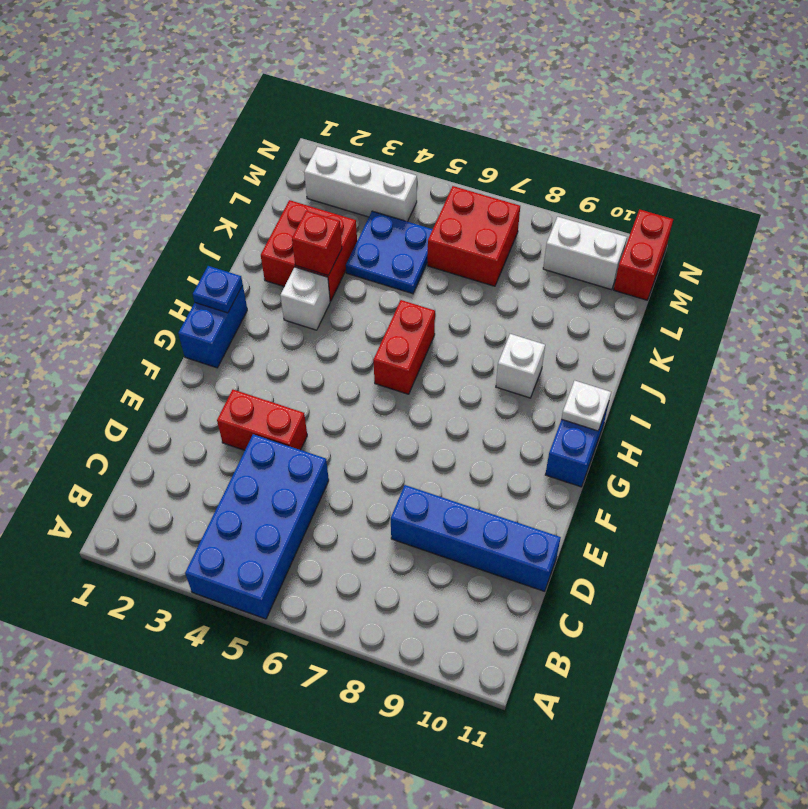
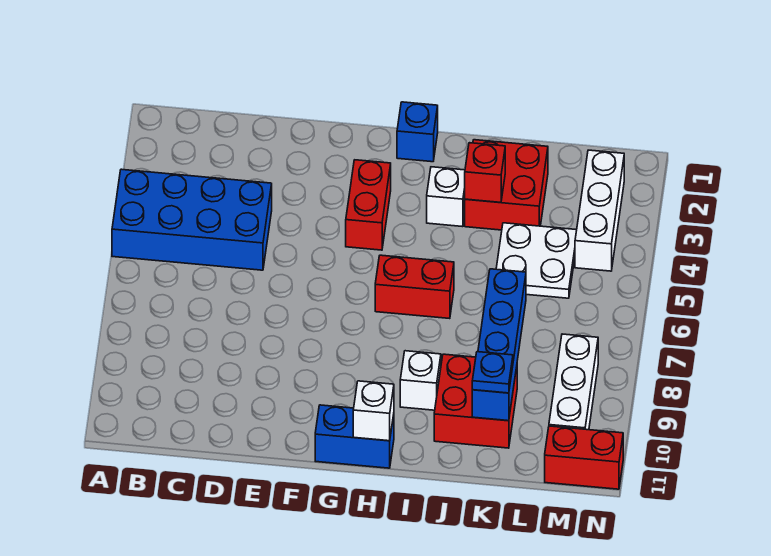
blue 1x4 brick [391,485,561,591] -> blue 1x4 brick moved to [472,269,526,421]
red 1x2 brick [217,390,307,450] -> red 1x2 brick moved to [346,160,391,250]
blue 1x2 brick [178,285,247,368] -> blue 1x1 brick [397,102,438,162]
blue 1x1 plate [193,266,243,313] -> blue 1x1 plate moved to [472,352,513,393]
white 1x1 plate [562,381,611,431] -> white 1x1 brick [353,381,394,441]
blue 2x2 plate [346,211,433,294] -> white 2x2 plate [496,223,577,298]
red 2x2 brick [428,186,520,286] -> red 2x2 brick moved to [434,354,517,448]
white 1x2 brick [543,217,627,290] -> white 1x3 brick [549,334,598,430]

